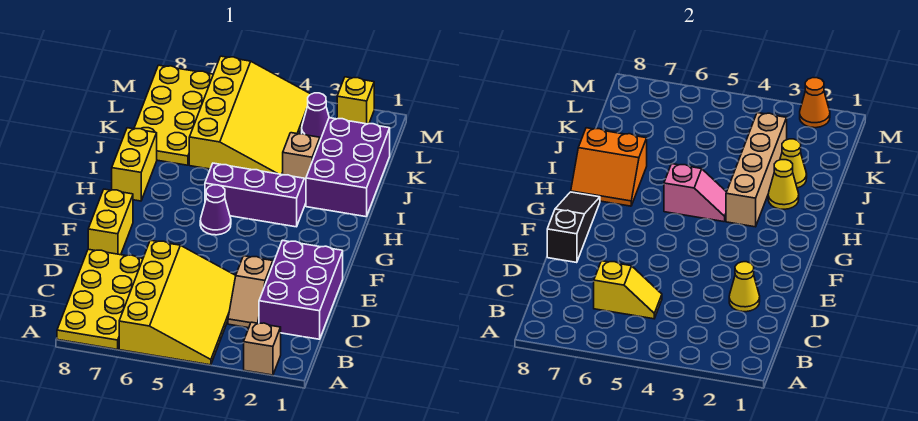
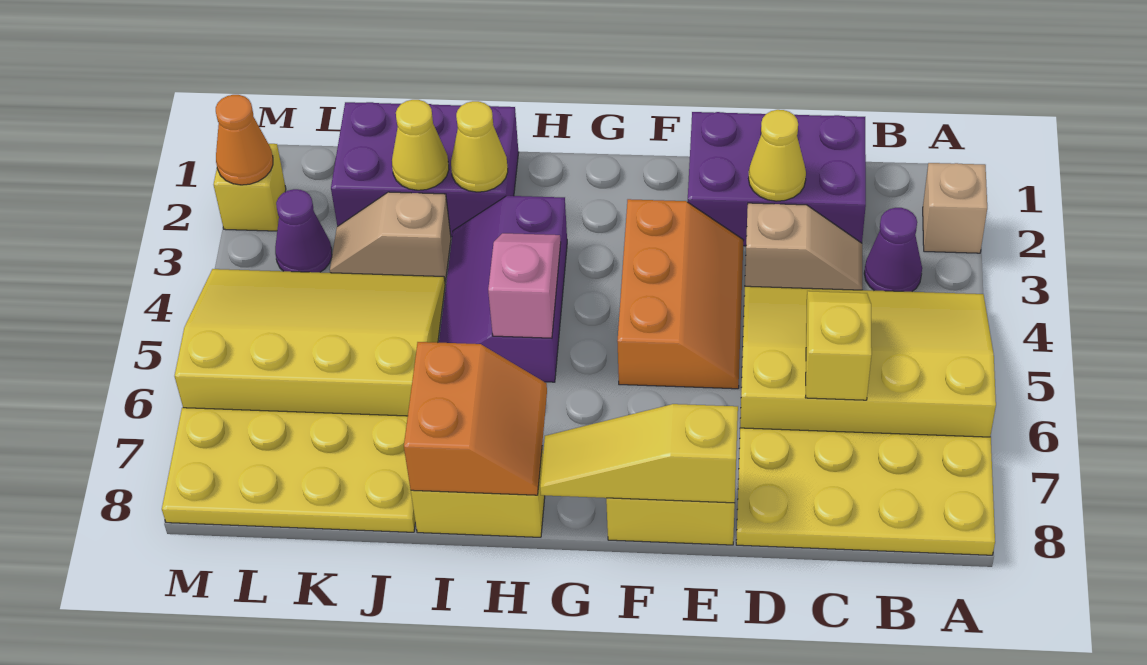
none -> orange 2x3 slope [617,199,743,389]
black 1x3 slope [547,192,600,263] -> yellow 1x3 slope [540,404,738,503]
purple 1x1 cone [200,185,231,235] -> purple 1x1 cone moved to [864,208,922,292]
tan 1x4 brick [726,113,787,227] -> none

